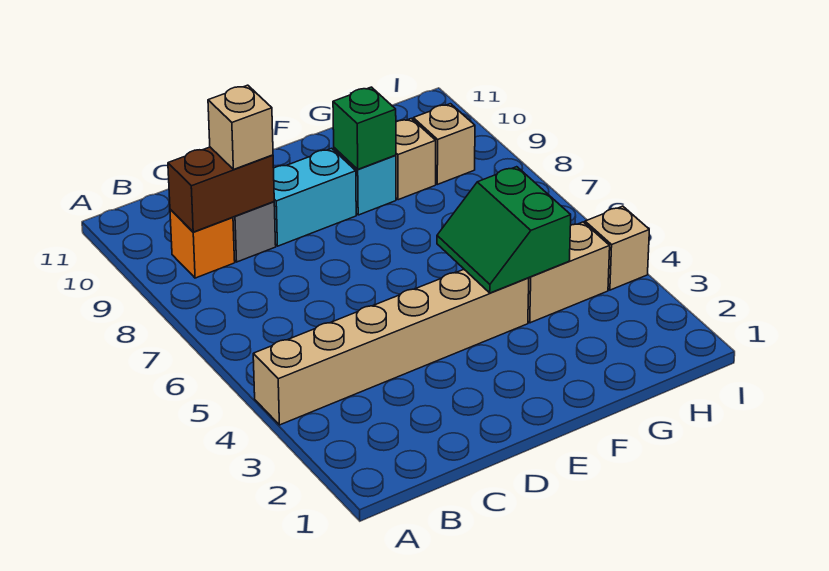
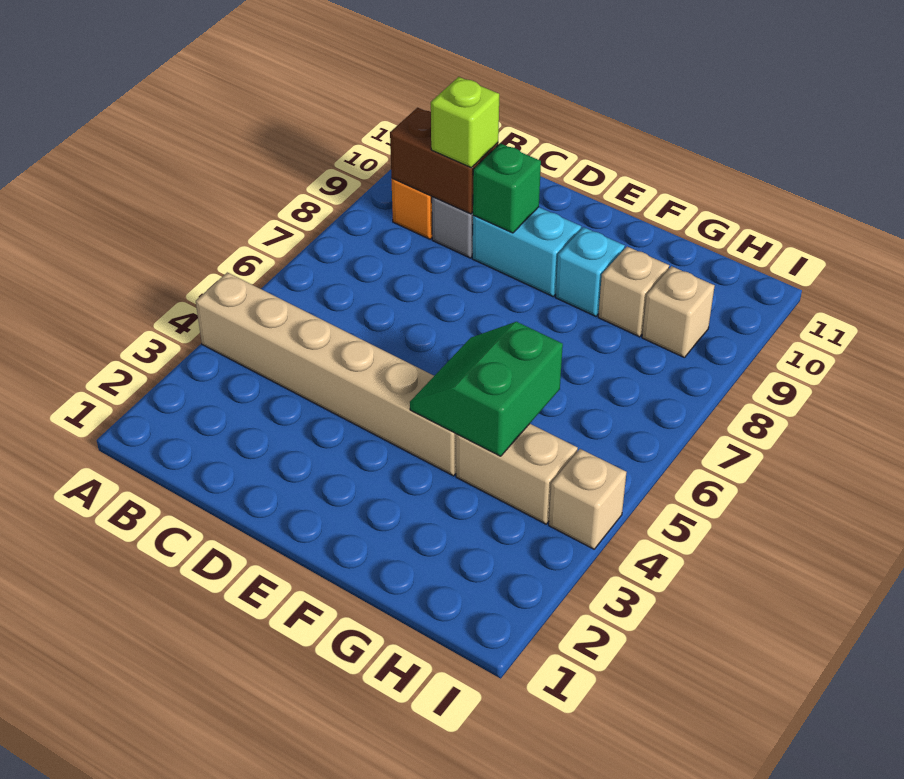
tan 1x1 brick [208,85,273,170] -> lime 1x1 brick [431,77,499,167]
green 1x1 brick [333,87,396,169] -> green 1x1 brick moved to [473,143,541,233]

